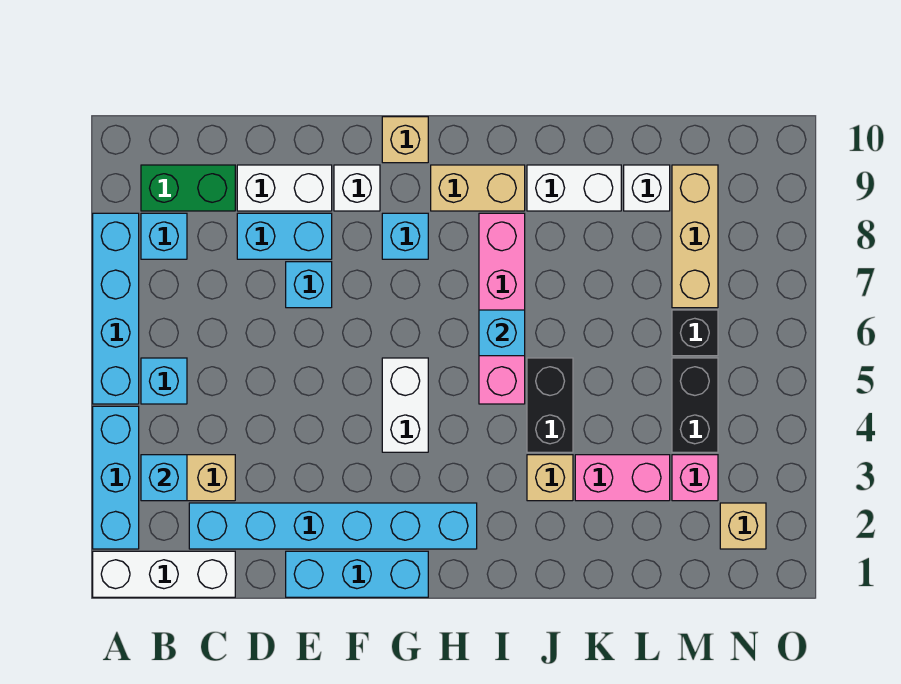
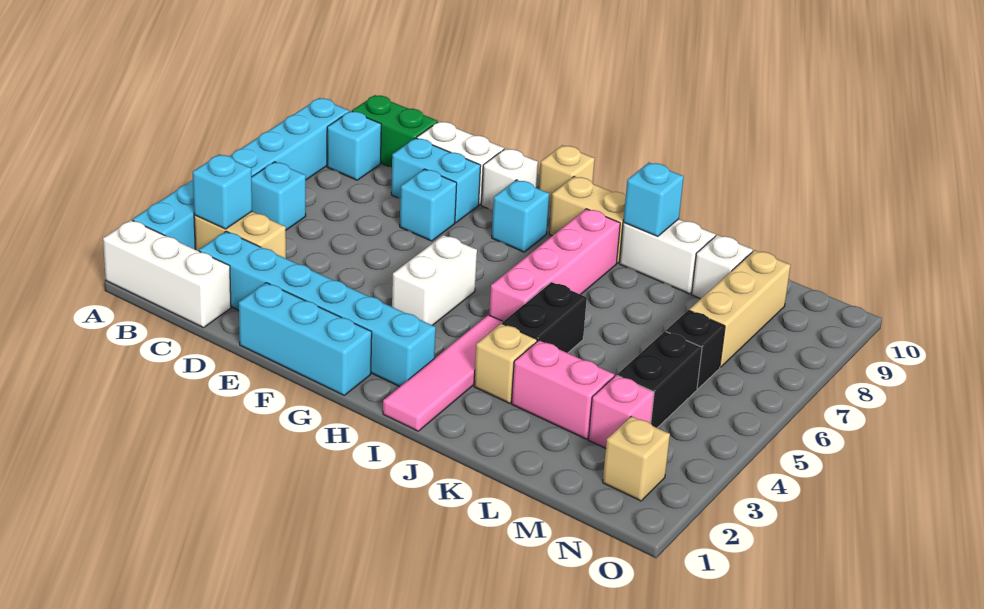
none -> pink 1x4 tile [383,315,503,431]
cyan 1x1 brick [479,310,525,356] -> cyan 1x1 brick moved to [623,163,684,236]

